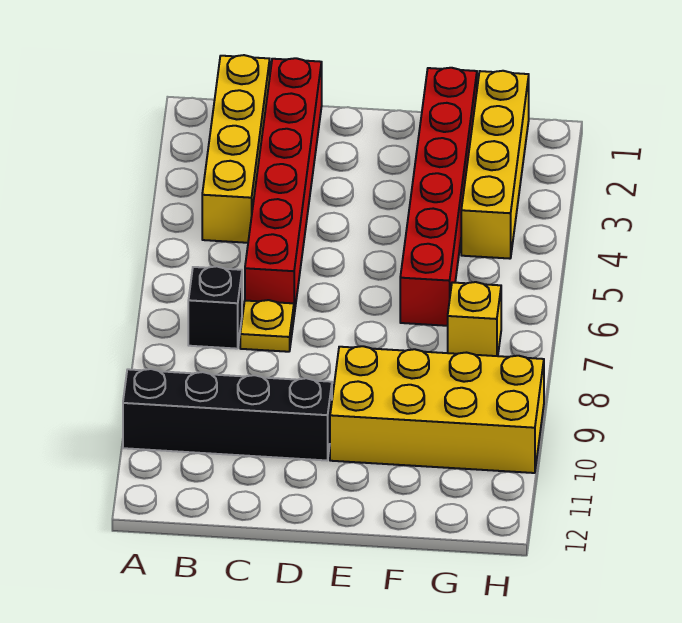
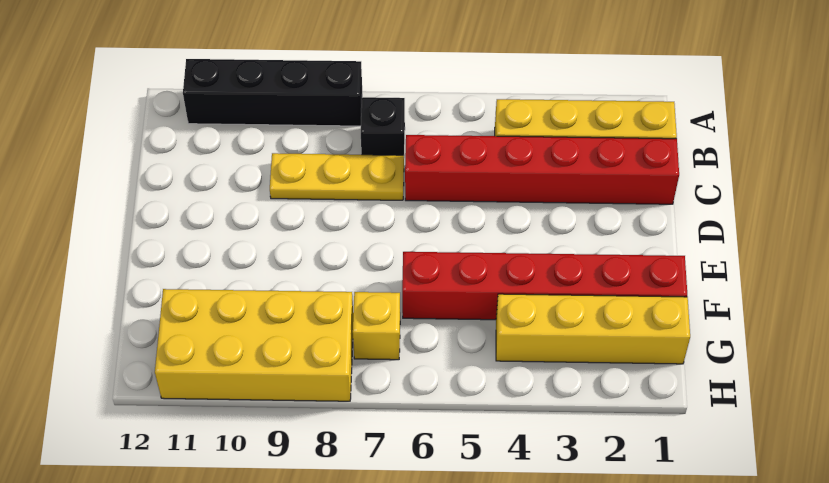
black 1x4 brick [123,369,332,460] -> black 1x4 brick turned to [183,59,362,126]
yellow 1x1 plate [240,300,294,352] -> yellow 1x3 plate [270,153,404,200]
yellow 2x4 brick [330,346,544,473] -> yellow 2x4 brick turned to [155,289,353,401]

